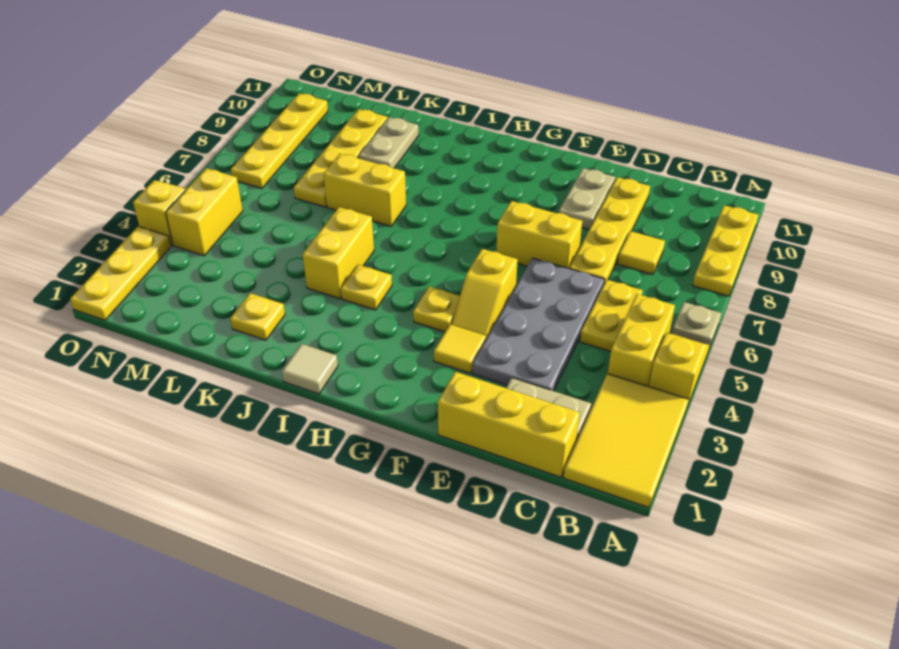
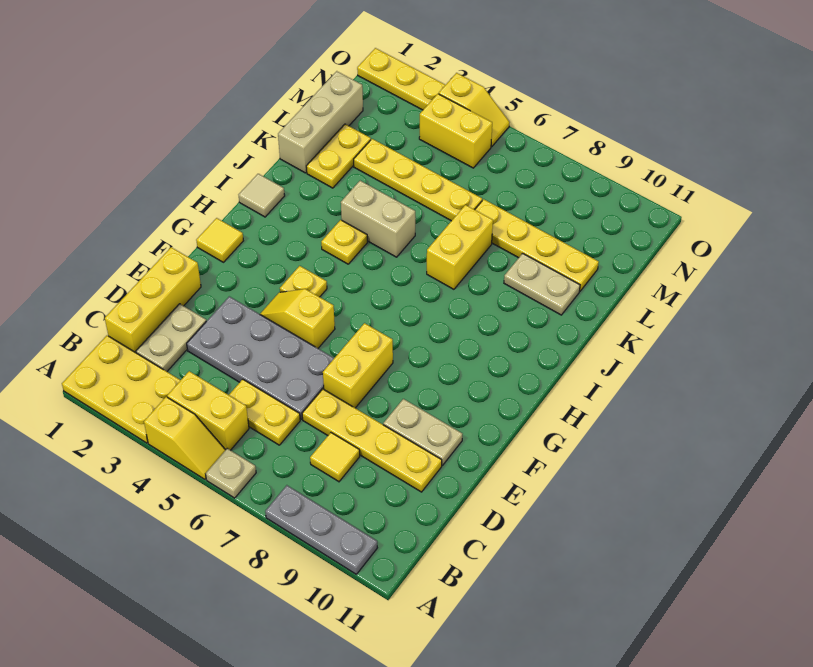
yellow 2x3 tile [564,374,689,508] -> yellow 2x3 plate [62,336,180,443]
yellow 1x3 plate [693,205,758,296] -> grey 1x3 plate [265,485,377,574]
yellow 1x1 tile [434,324,486,373] -> yellow 1x1 tile moved to [196,218,243,262]
yellow 1x2 brick [303,207,374,299] -> tan 1x2 brick [341,181,415,257]
none -> tan 1x3 brick [278,71,363,173]
yellow 1x1 plate [230,293,285,340] -> yellow 1x2 plate [306,124,371,188]
yellow 1x4 plate [231,93,328,189] -> yellow 1x4 plate moved to [354,139,482,221]

